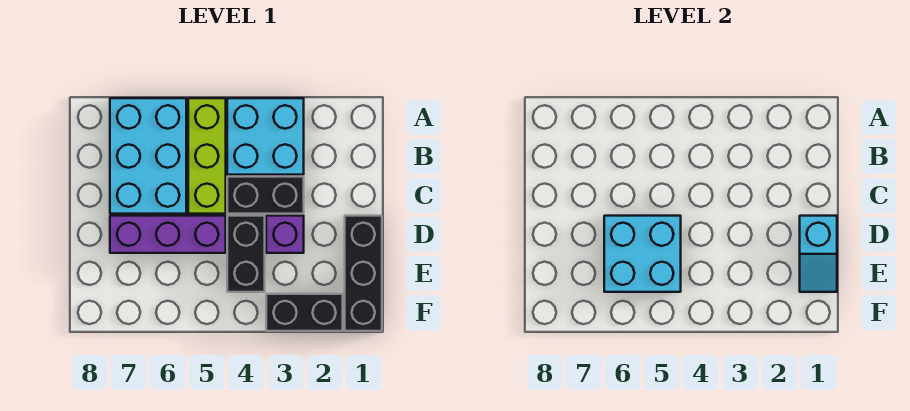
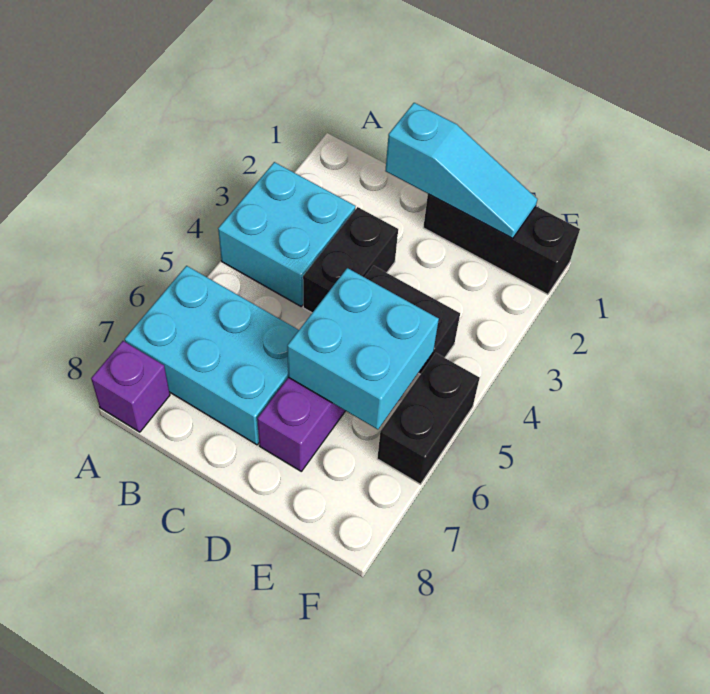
lime 1x3 brick [188,98,226,214] -> none
cyan 1x2 slope [800,216,837,292] -> cyan 1x3 slope [385,103,537,239]
purple 1x1 brick [266,216,304,253] -> purple 1x1 brick moved to [91,341,170,432]
black 1x2 brick [266,294,343,331] -> black 1x2 brick moved to [377,353,480,484]

